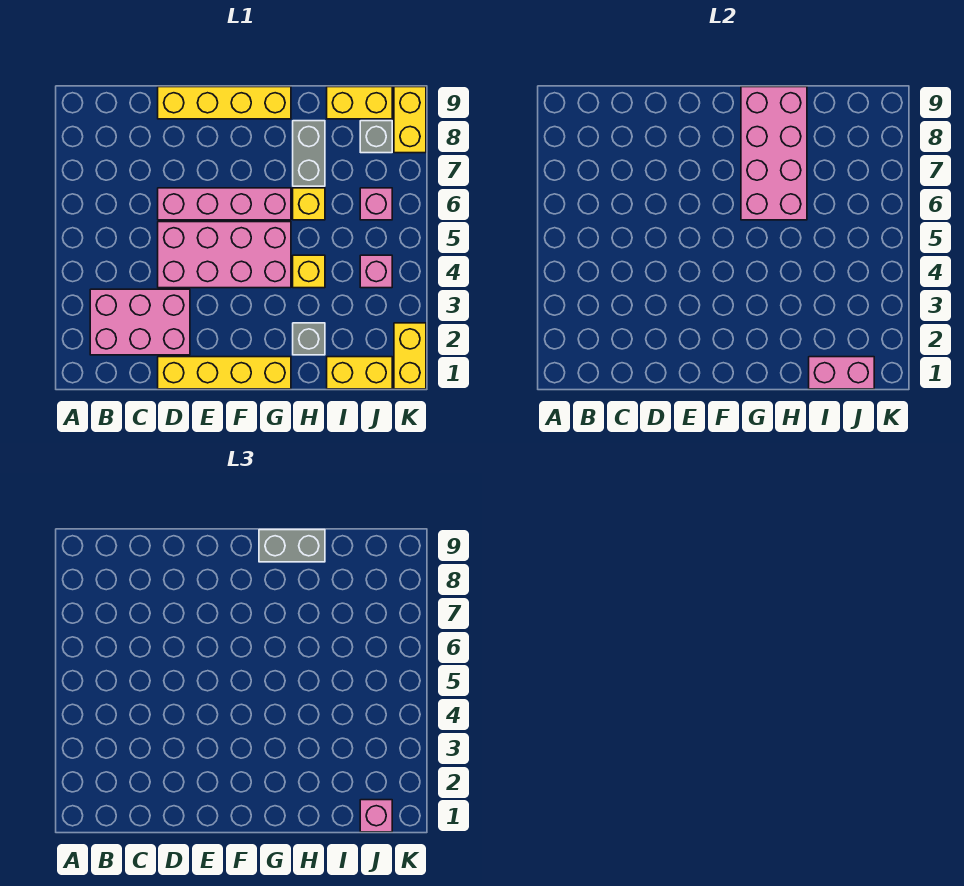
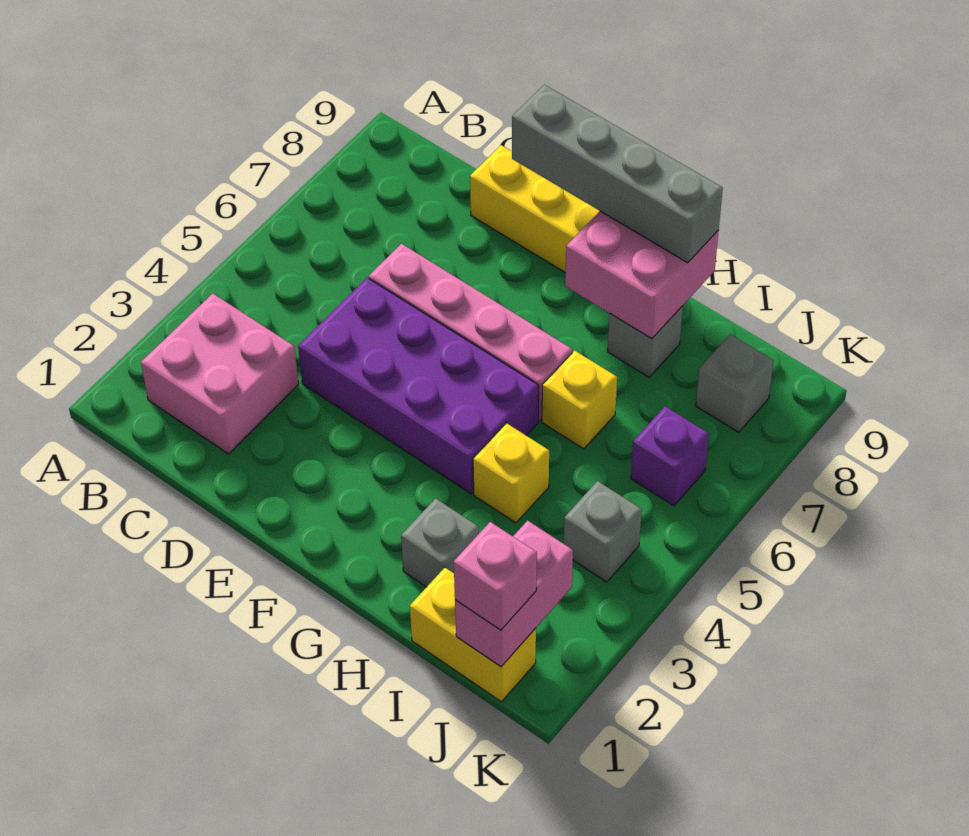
pink 2x3 brick [90,289,190,355] -> pink 2x2 brick [141,293,299,454]
yellow 1x4 brick [158,357,291,389] -> none
pink 2x4 brick [158,222,291,288] -> purple 2x4 brick [298,278,539,494]
pink 2x4 brick [741,87,807,220] -> pink 2x2 brick [565,211,719,339]
grey 1x2 brick [259,530,325,562] -> grey 1x4 brick [512,85,723,263]
grey 1x2 brick [293,121,325,186] -> grey 1x1 brick [608,306,683,377]
pink 1x2 brick [809,357,874,389] -> pink 1x2 brick turned to [455,521,573,667]
yellow 1x2 brick [327,87,392,119] -> none
pink 1x1 brick [360,255,392,288] -> grey 1x1 brick [564,481,642,582]
pink 1x1 brick [360,188,392,220] -> purple 1x1 brick [631,406,709,506]
yellow 1x2 brick [394,323,426,389] -> none
yellow 1x2 brick [394,87,426,153] -> none

